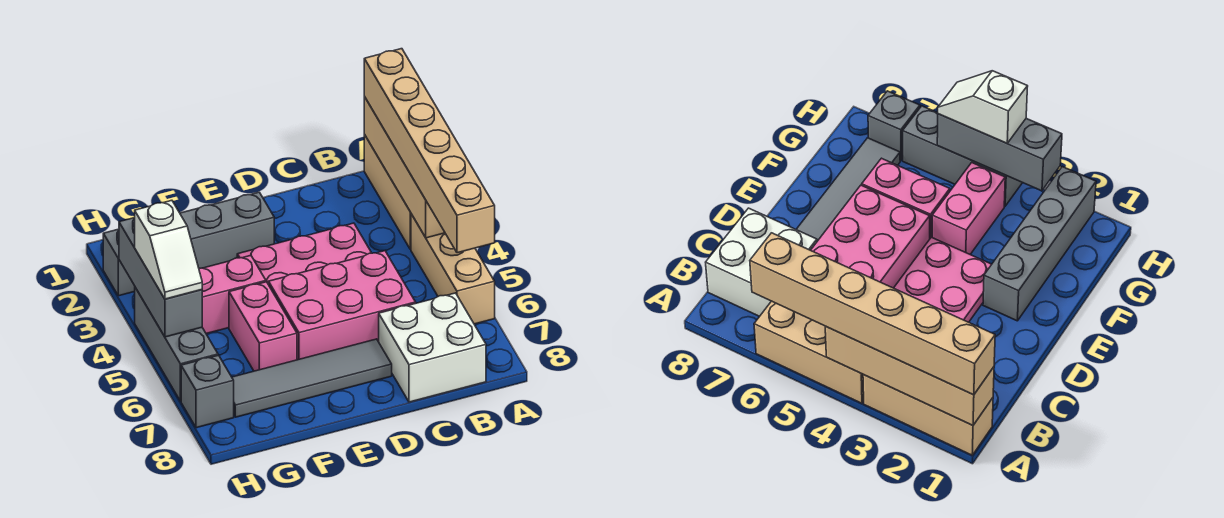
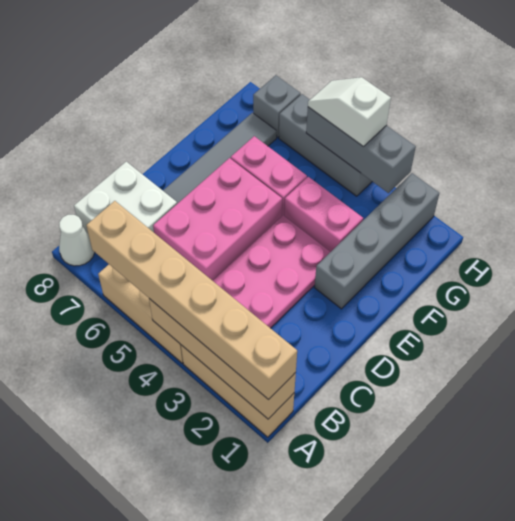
none -> white 1x1 cone [59,215,95,266]
pink 1x2 brick [199,256,266,334] -> pink 1x2 brick turned to [284,177,363,252]

